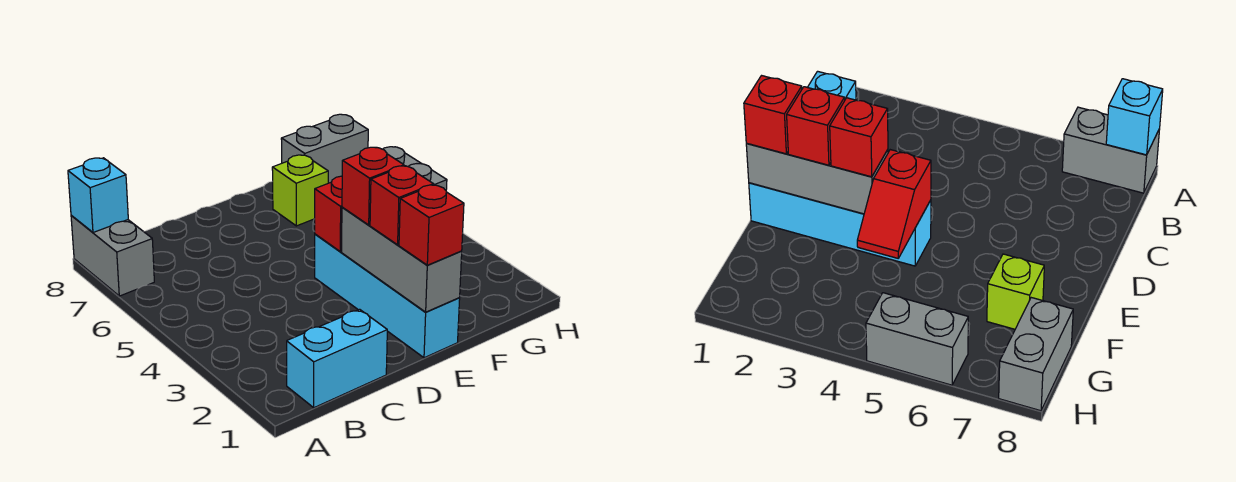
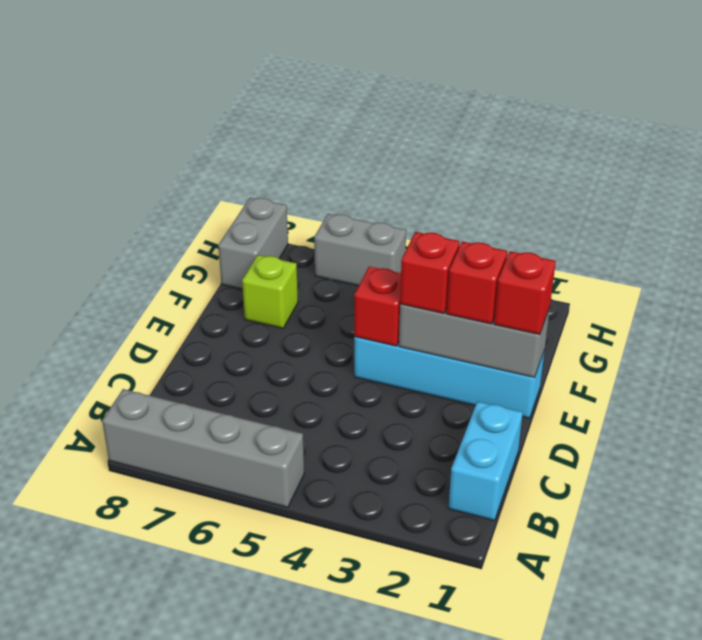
grey 1x2 brick [71,215,154,296] -> grey 1x4 brick [102,389,304,507]
cyan 1x1 brick [68,158,128,232] -> none

